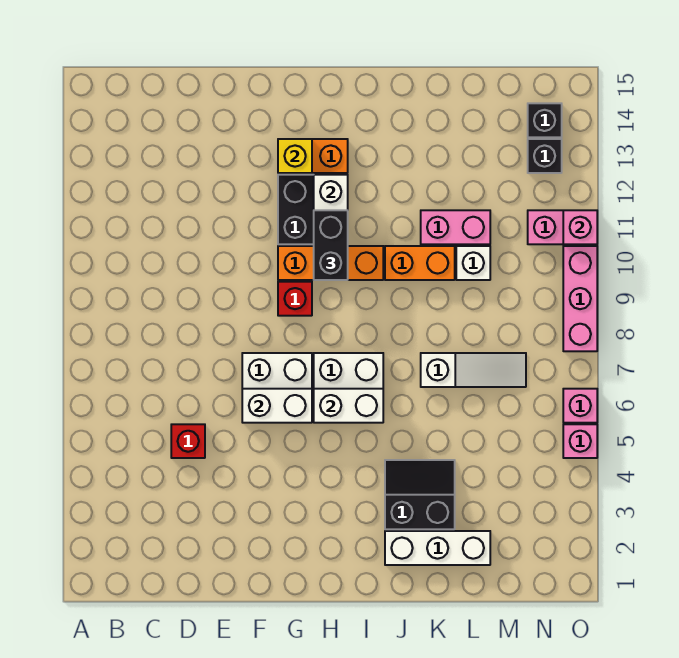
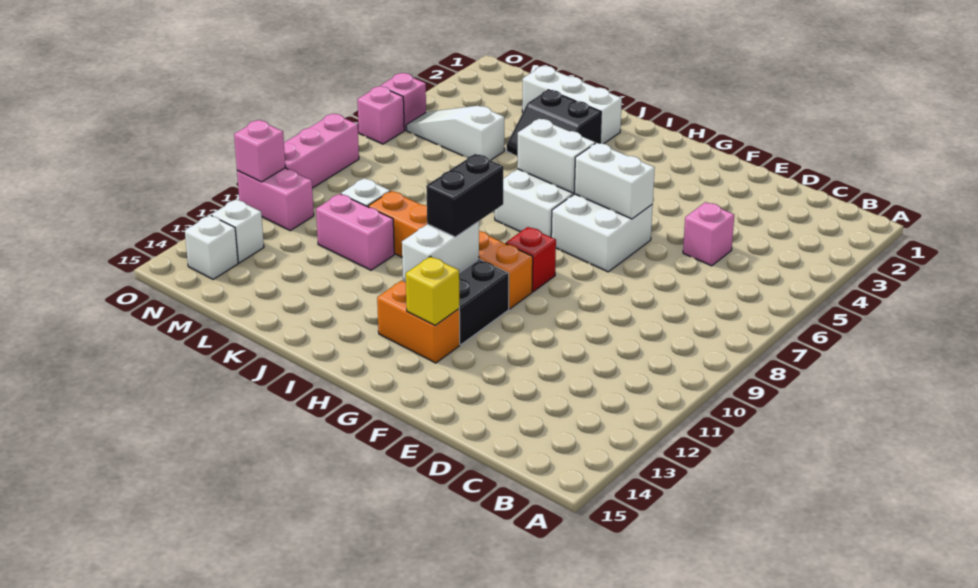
red 1x1 brick [171,424,205,458] -> pink 1x1 brick [683,202,734,266]
white 1x3 slope [421,353,526,387] -> white 1x3 slope moved to [406,106,504,160]
black 1x1 brick [528,139,562,173] -> white 1x1 brick [211,199,264,263]
black 1x1 brick [528,103,562,137] -> white 1x1 brick [185,215,238,279]

